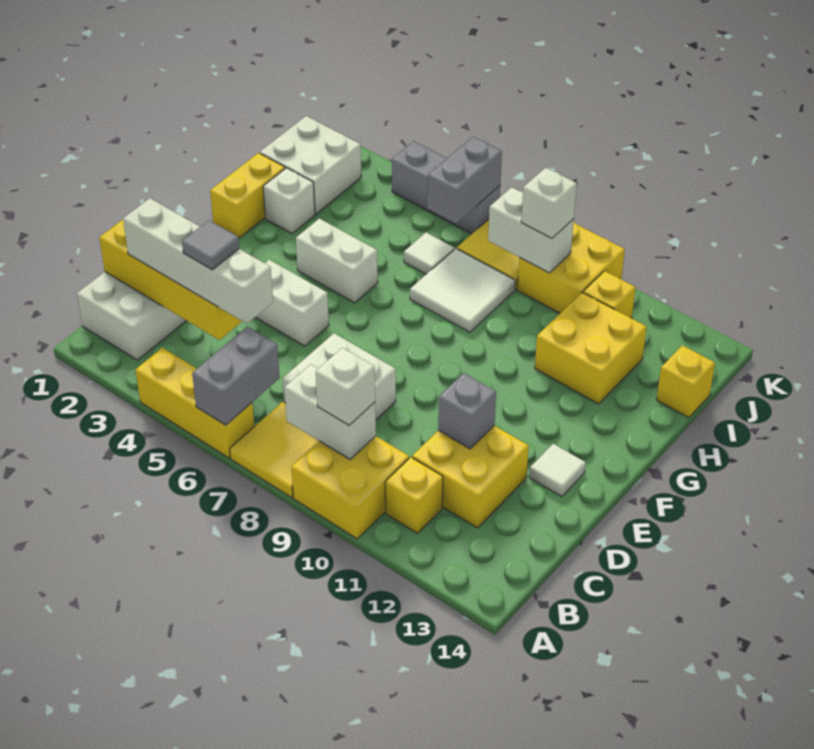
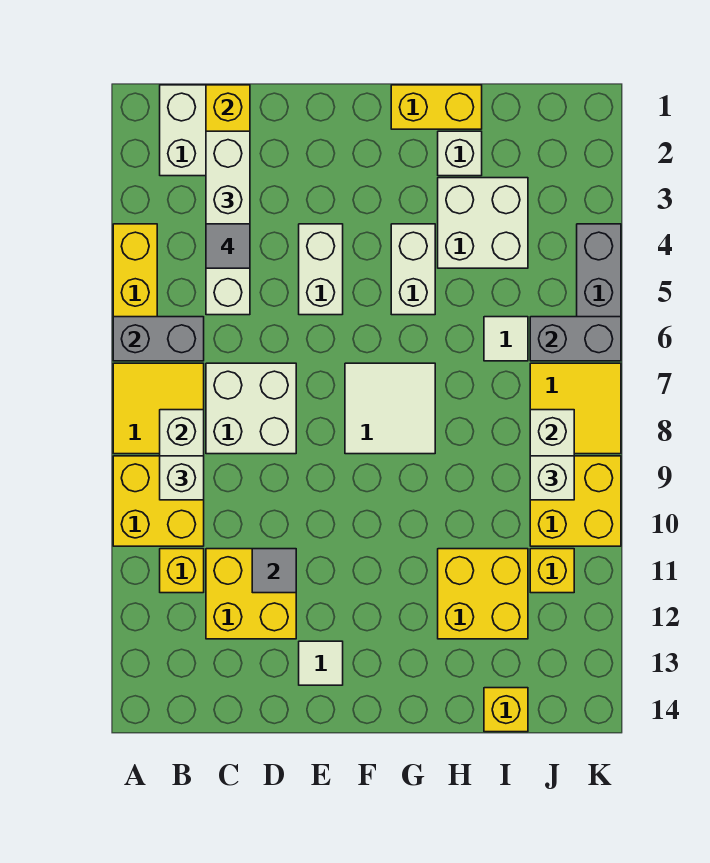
grey 1x1 brick [438,373,496,449] -> grey 1x1 tile [252,549,296,593]
white 2x2 tile [410,249,515,332] -> white 2x2 tile moved to [345,363,435,454]
white 2x2 brick [260,116,361,214] -> white 2x2 brick moved to [438,178,528,268]

